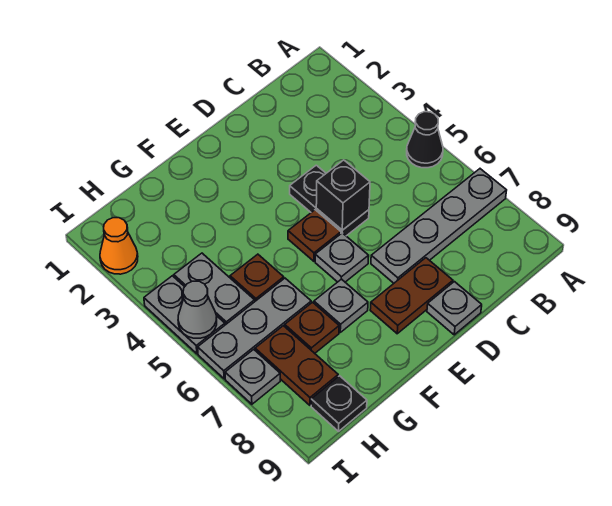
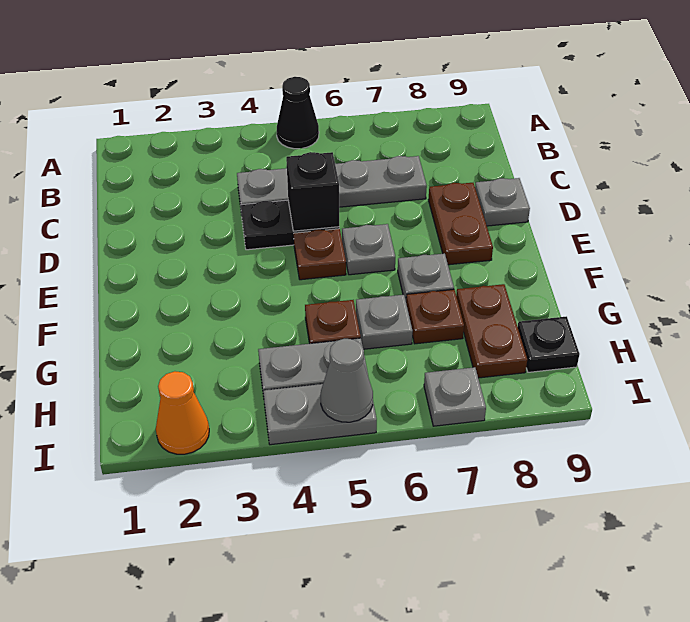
grey 1x4 plate [371,169,507,283] -> grey 1x4 plate turned to [237,156,427,207]
grey 1x3 plate [198,278,311,379] -> grey 1x1 plate [356,295,413,349]
brown 1x2 plate [255,326,338,405] -> brown 1x2 plate turned to [456,284,527,378]

